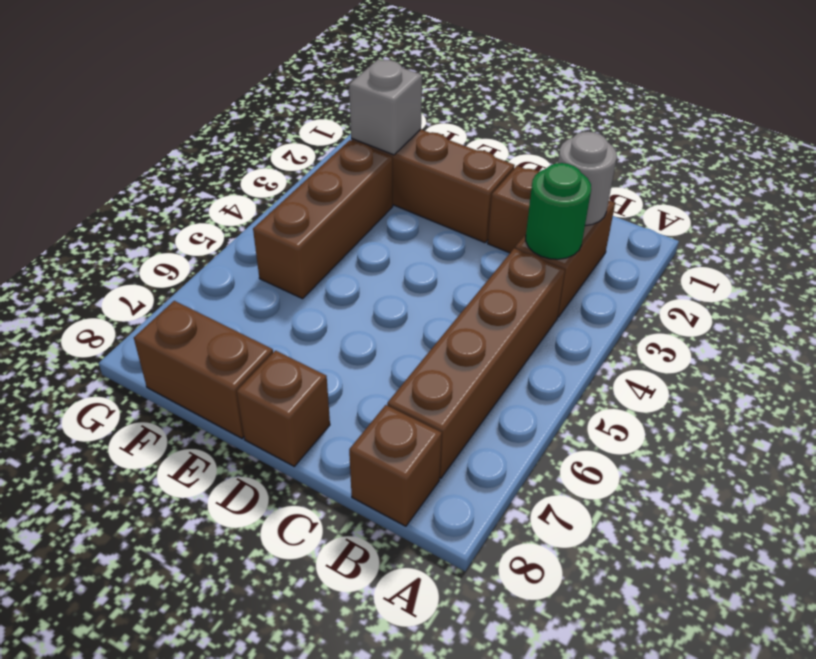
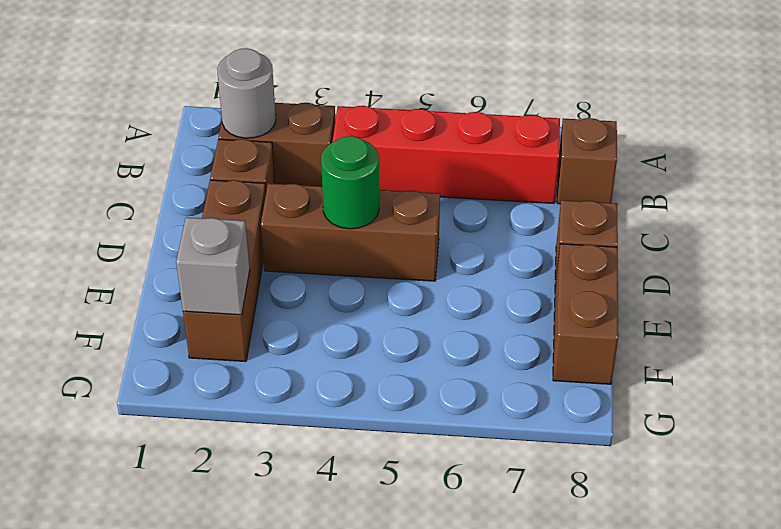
green 1x1 round brick [526,163,591,259] -> green 1x1 round brick moved to [321,136,379,229]
brown 1x4 brick [387,248,565,478] -> red 1x4 brick [333,106,560,204]
brown 1x3 brick [253,140,393,299] -> brown 1x3 brick moved to [261,183,440,281]

